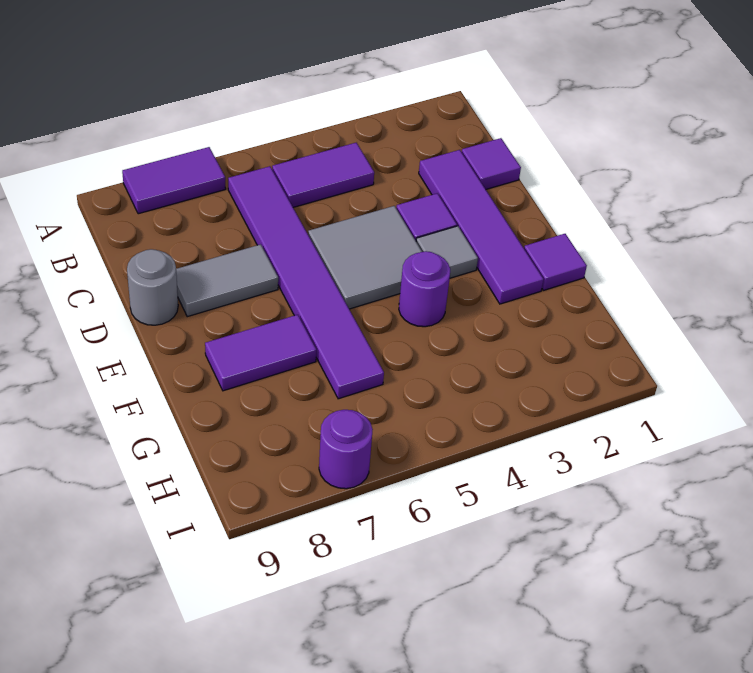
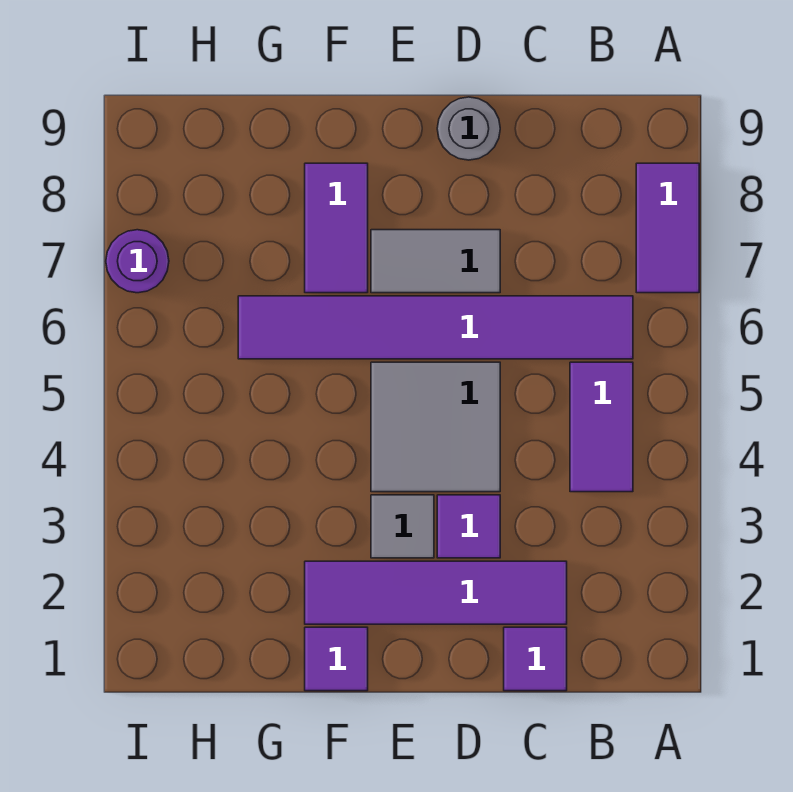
grey 1x2 tile [176,244,278,317] -> grey 1x2 tile turned to [371,230,500,293]
purple 1x1 round brick [399,251,450,327] -> none

